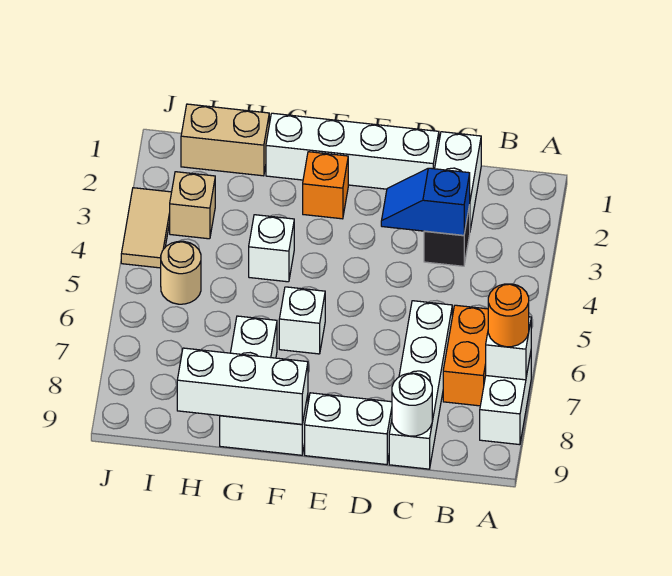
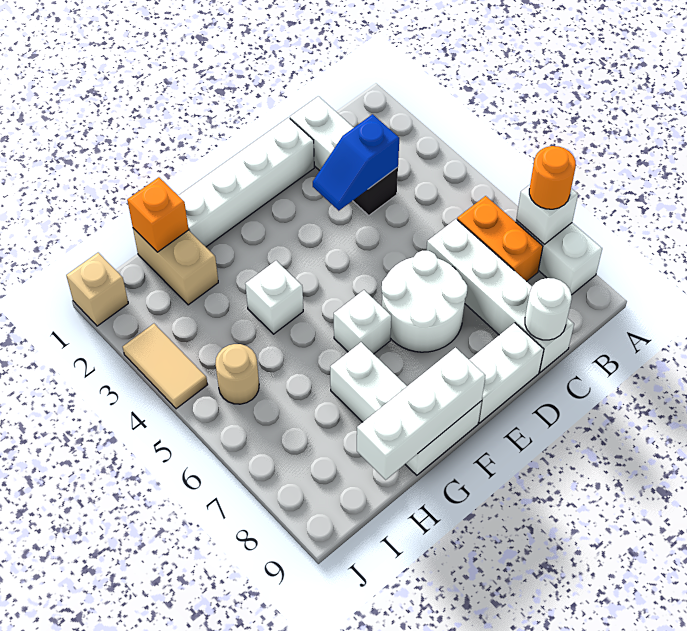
none -> white 2x2 round brick [382,251,467,352]
orange 1x1 brick [303,152,348,219] -> orange 1x1 brick moved to [127,177,189,252]
tan 1x2 brick [181,104,269,176] -> tan 1x2 brick turned to [133,228,218,305]
tan 1x1 brick [170,172,215,239] -> tan 1x1 brick moved to [66,253,128,326]

